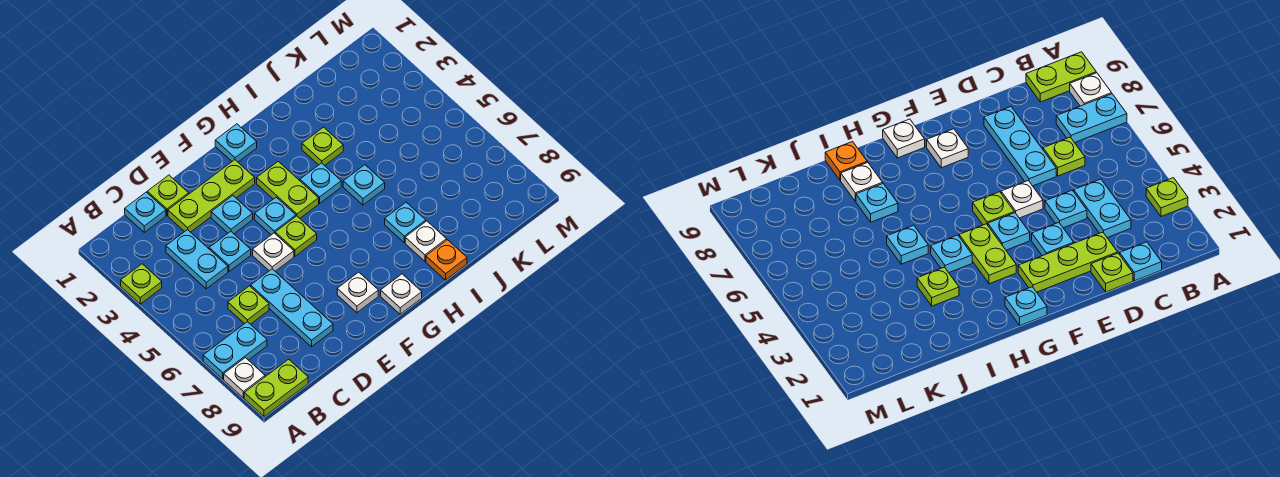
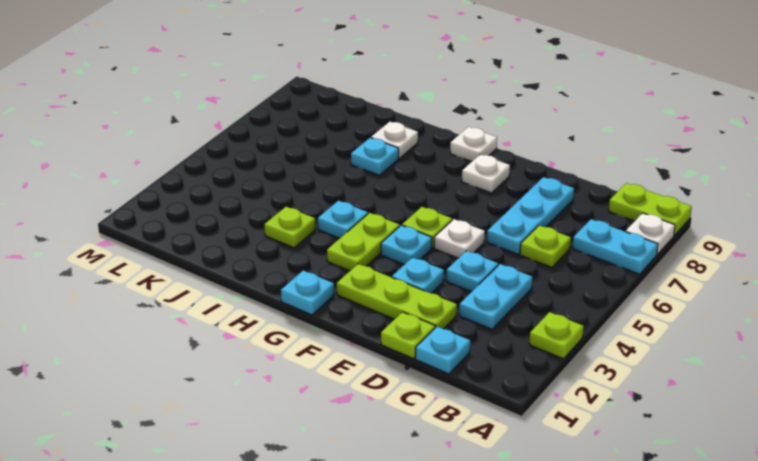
cyan 1x1 plate [343,165,385,205] -> none
orange 1x1 plate [426,240,467,280] -> none

